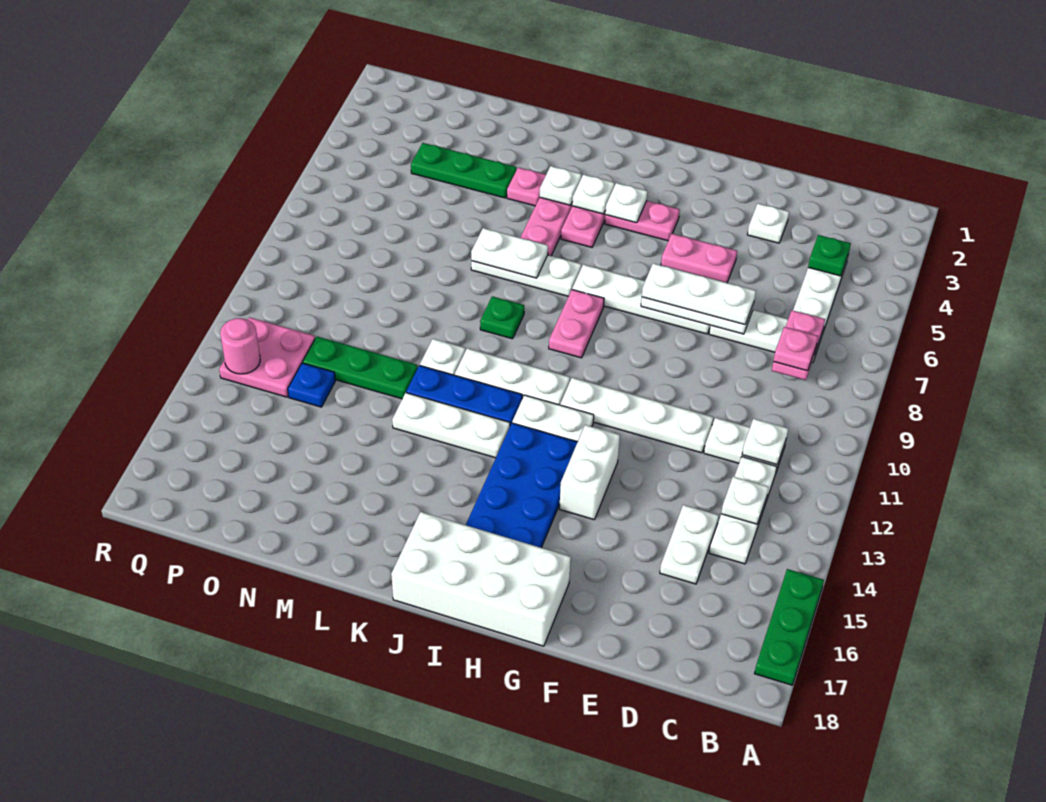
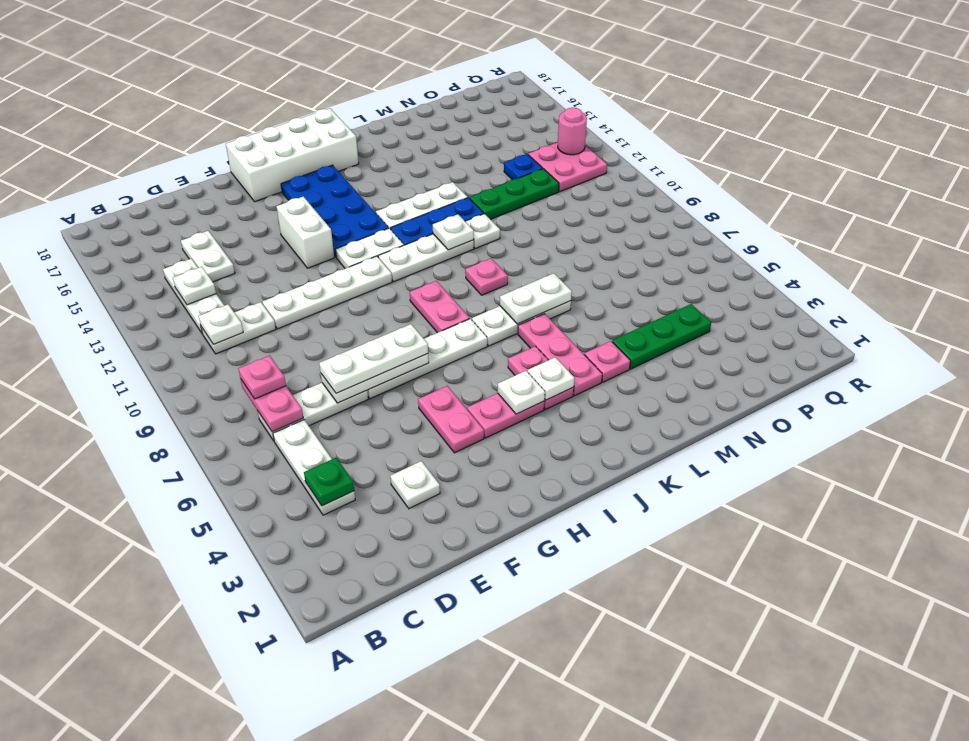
green 1x3 plate [754,569,824,685] -> none
pink 1x2 plate [661,234,737,283] -> pink 1x2 plate turned to [418,386,484,453]
white 1x1 plate [540,166,582,205] -> white 1x1 plate moved to [433,214,474,250]
green 1x1 plate [480,296,524,339] -> pink 1x1 plate [465,258,508,295]

